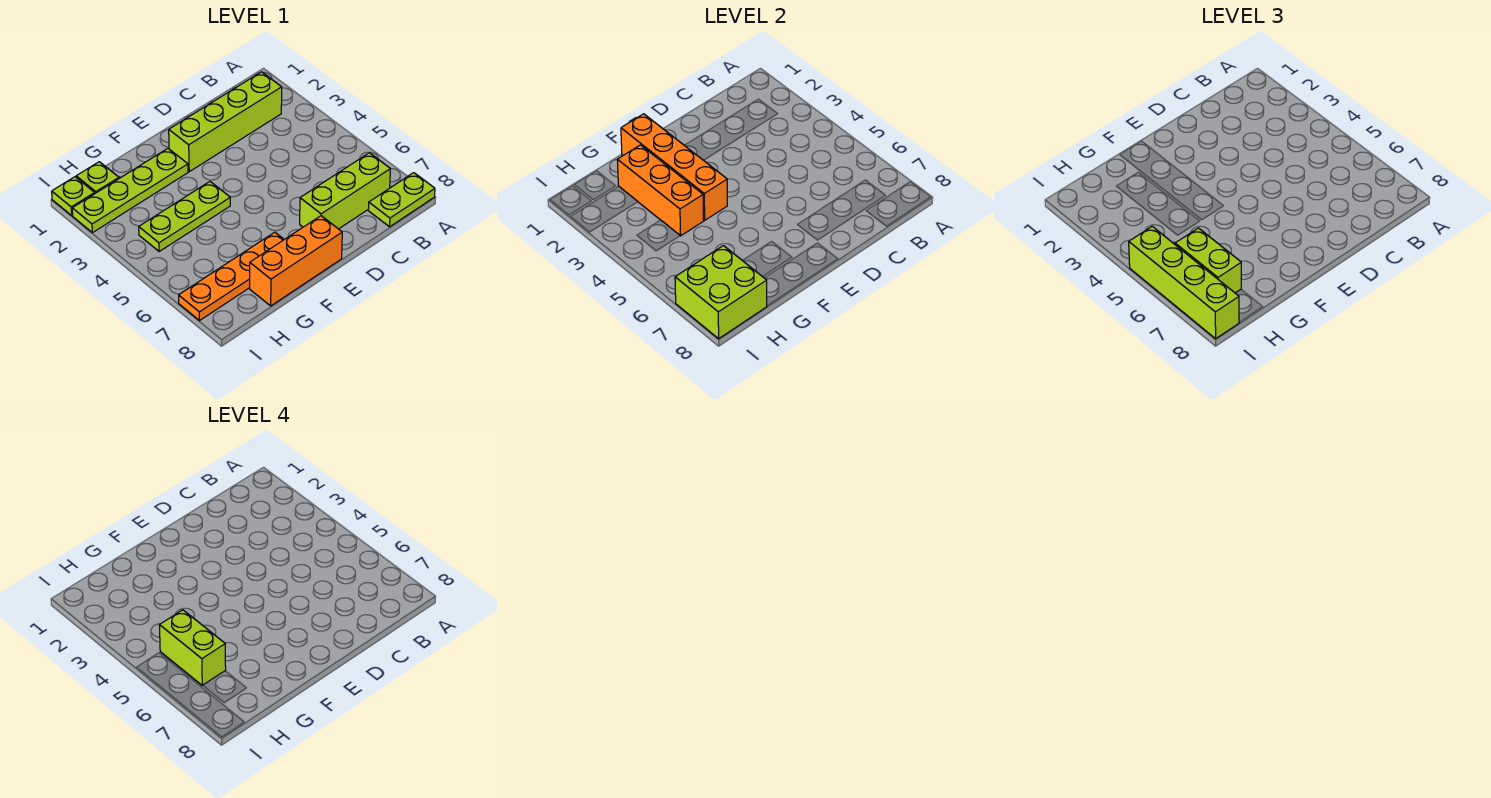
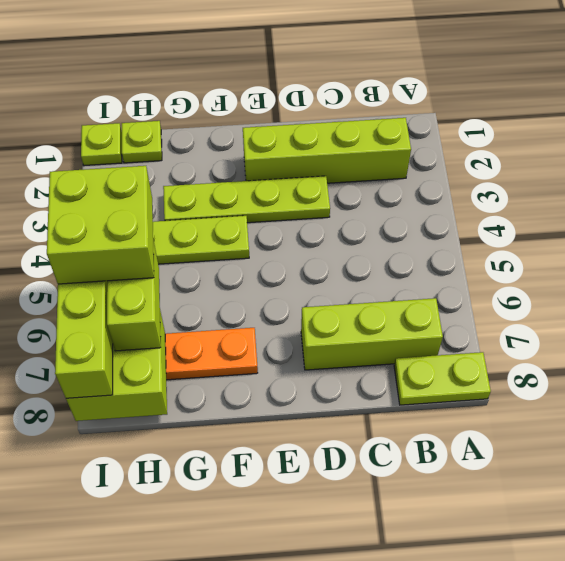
orange 1x3 brick [250,216,342,306] -> none
orange 1x4 brick [621,114,727,220] -> none
lime 1x4 plate [72,149,188,233] -> lime 1x4 plate moved to [163,176,330,223]
orange 1x3 brick [617,145,704,236] -> none
lime 1x2 brick [159,610,226,685] -> lime 2x2 brick [47,166,154,284]

